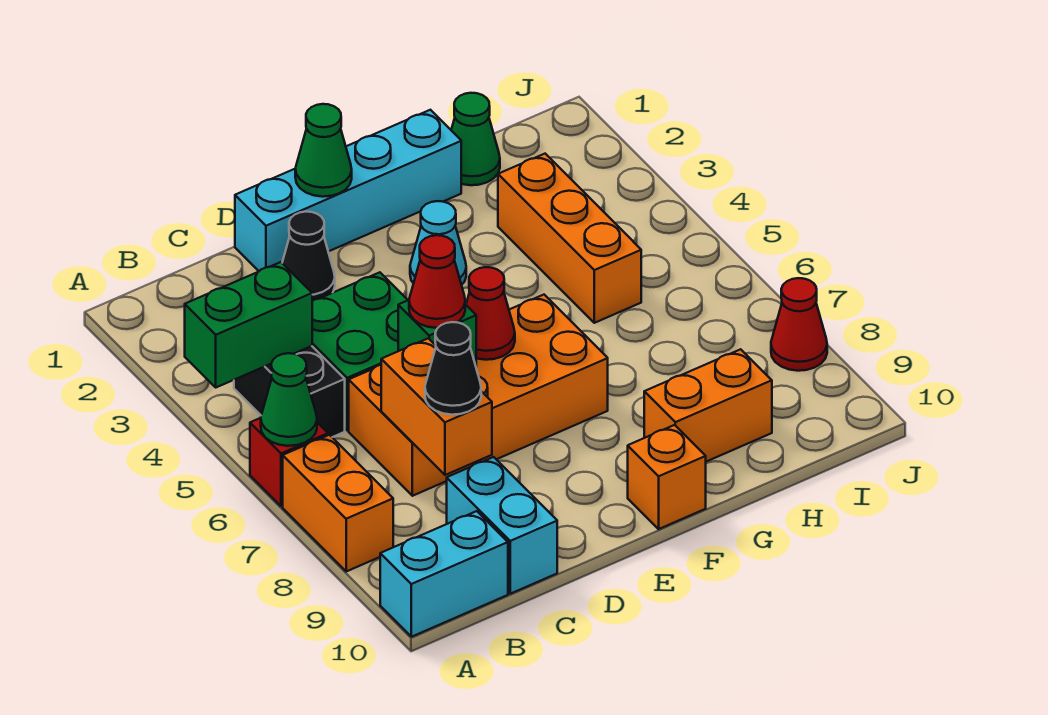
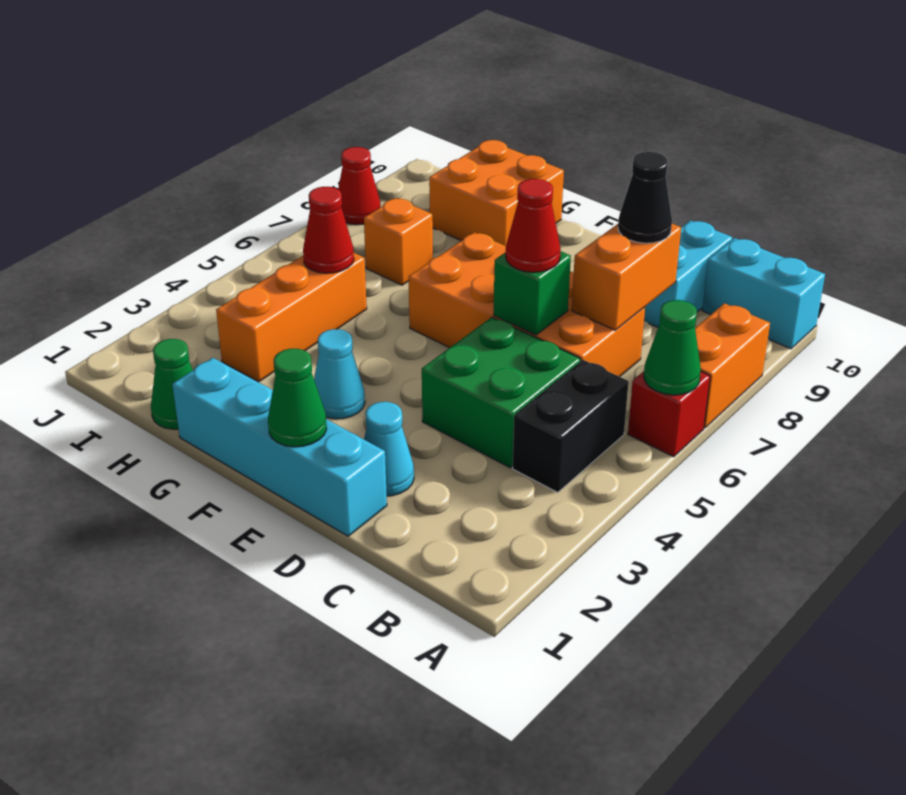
green 1x2 brick [185,262,312,387] -> none
black 1x1 cone [282,212,335,301] -> cyan 1x1 cone [364,402,414,496]
red 1x1 cone [466,267,515,360] -> red 1x1 cone moved to [303,187,354,273]
orange 1x1 brick [628,425,706,529] -> orange 1x1 brick moved to [364,198,433,285]
orange 1x2 brick [644,349,772,462] -> orange 2x2 brick [429,140,564,246]

